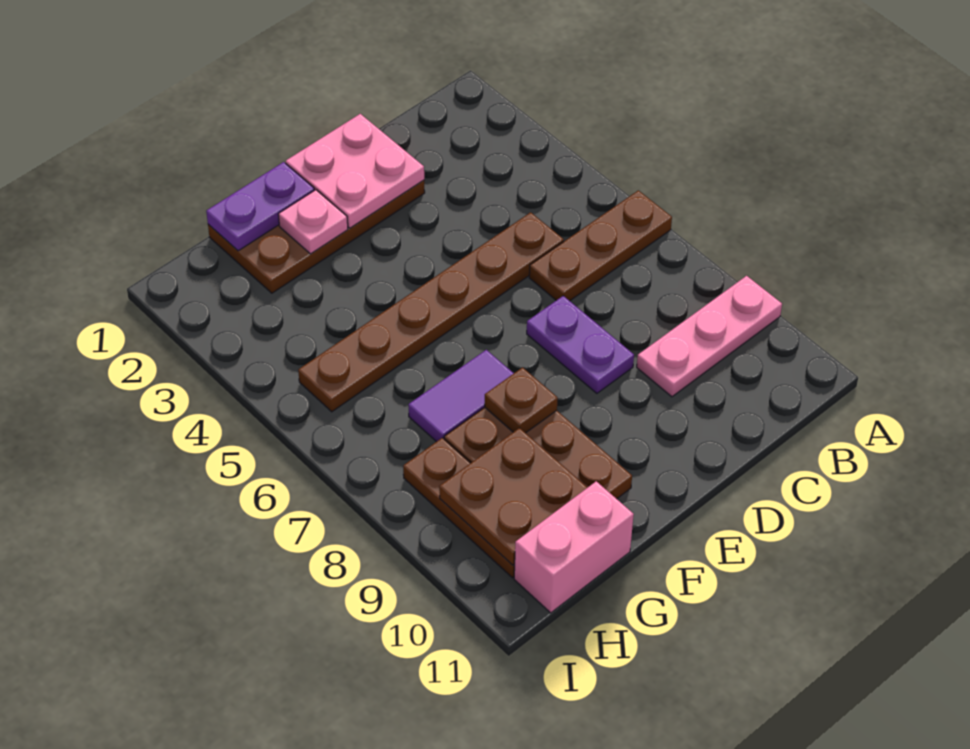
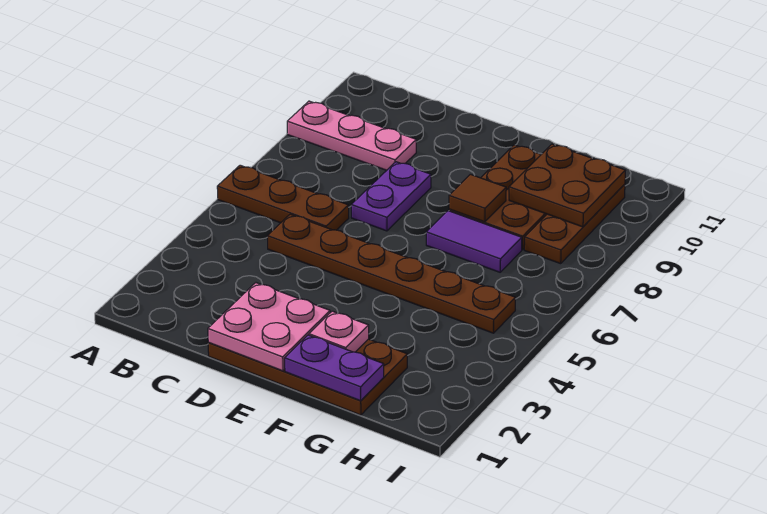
brown 1x1 plate [485,368,558,433] -> brown 1x1 tile [449,174,506,222]
pink 1x2 brick [514,481,634,613] -> none

